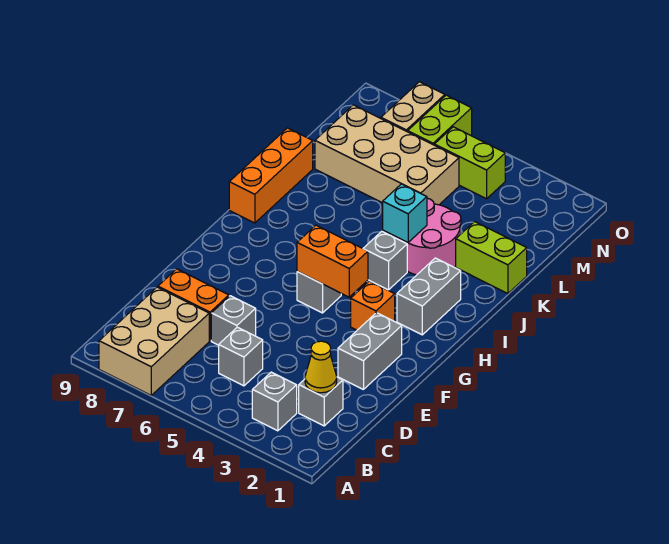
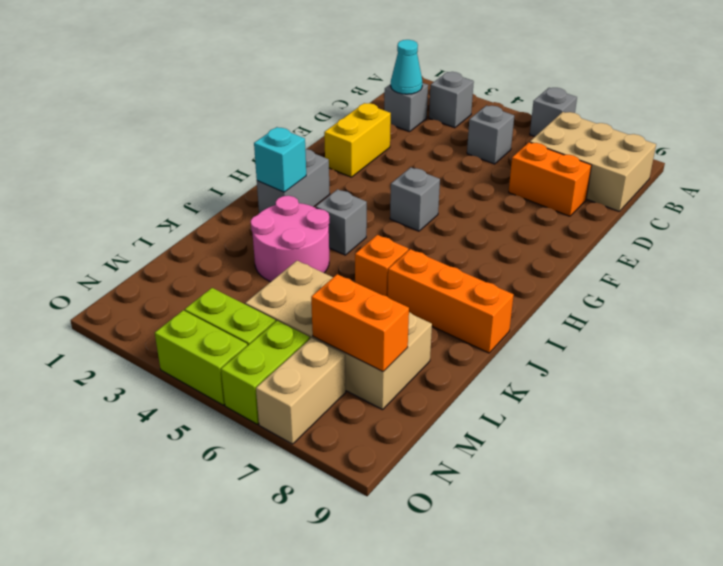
tan 2x3 brick [99,287,209,395] -> tan 2x3 brick turned to [530,112,656,211]
yellow 1x1 cone [305,341,337,393] -> cyan 1x1 cone [391,40,422,94]
grey 1x1 brick [211,296,256,345] -> grey 1x1 brick moved to [530,88,577,136]
grey 1x2 brick [338,313,402,390] -> yellow 1x2 brick [324,103,391,177]
orange 1x1 brick [351,281,395,330] -> orange 1x1 brick moved to [355,235,408,297]
orange 1x2 brick [297,225,368,297] -> orange 1x2 brick moved to [311,274,409,372]
orange 1x3 brick [229,128,313,223] -> orange 1x3 brick turned to [388,249,514,353]
cyan 1x1 brick [383,184,427,243] -> cyan 1x1 brick moved to [254,127,306,192]
lime 1x2 brick [456,222,527,294] -> lime 1x2 brick moved to [155,310,247,405]

